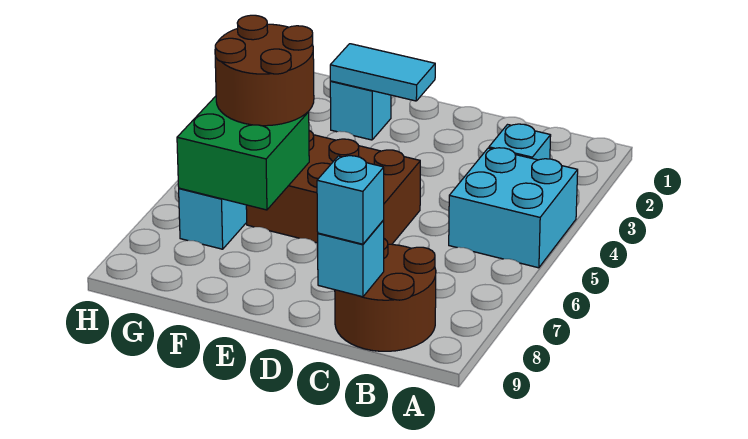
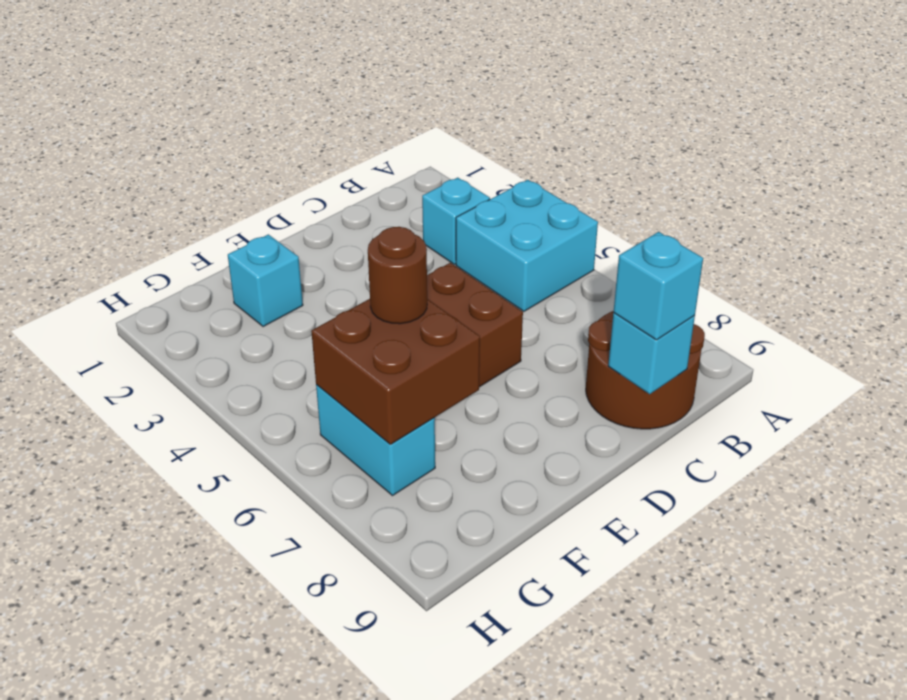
cyan 1x2 tile [330,44,435,101] -> none
brown 2x2 round brick [215,15,314,126] -> brown 1x1 round brick [368,227,427,324]
green 2x2 brick [177,96,309,210] -> brown 2x2 brick [311,299,480,444]

